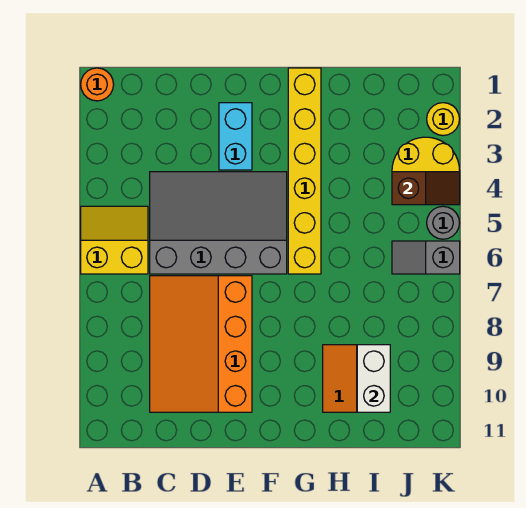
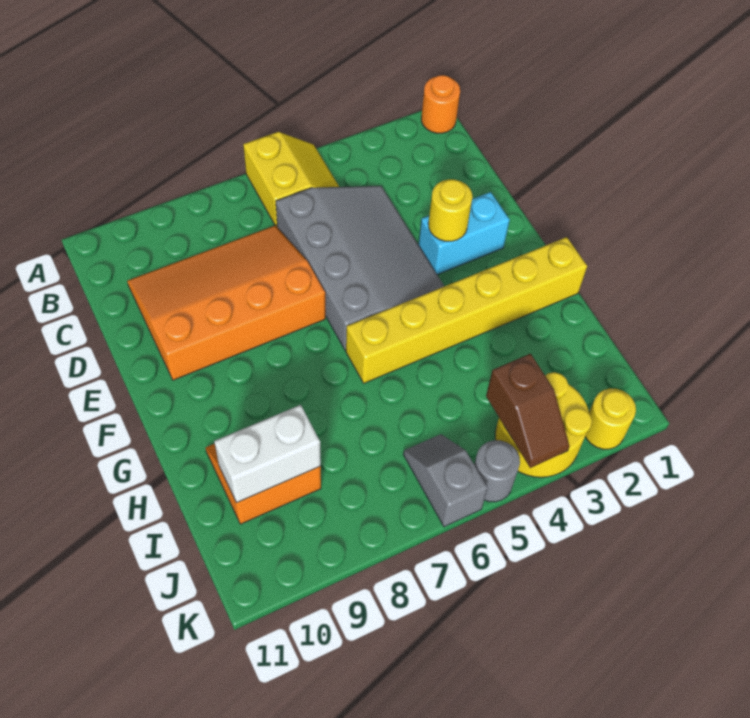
none -> yellow 1x1 round brick [428,179,472,241]

